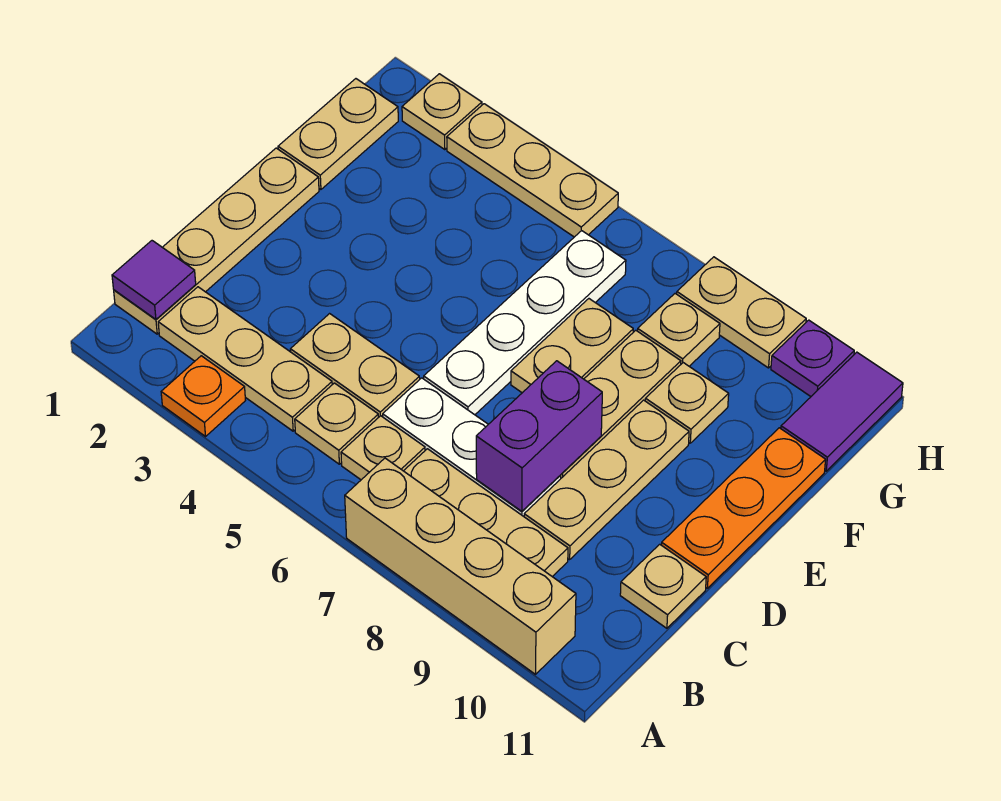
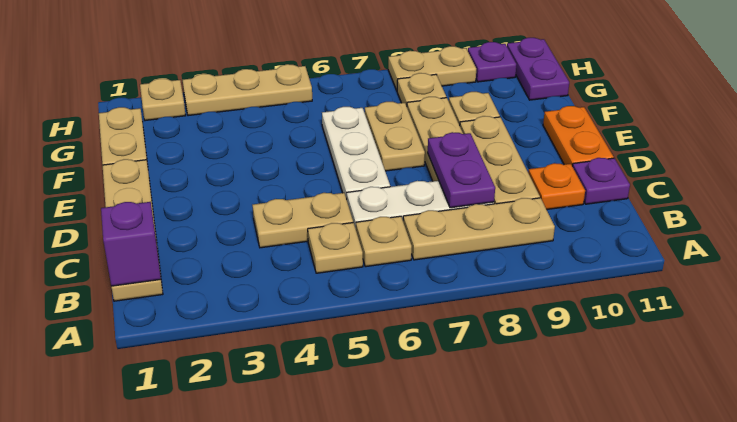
orange 1x1 plate [161,356,245,436] -> orange 1x1 plate moved to [528,163,585,210]
tan 1x4 brick [345,458,576,674] -> none
purple 1x1 tile [112,241,196,319] -> purple 1x1 brick [101,202,161,286]
tan 1x3 plate [158,287,332,431] -> none
purple 1x2 brick [476,361,602,511] -> purple 1x2 plate [428,132,495,208]
tan 1x1 plate [620,544,706,628] -> purple 1x1 plate [572,158,630,204]
white 1x4 plate [424,231,626,415] -> white 1x3 plate [322,107,390,199]
orange 1x3 plate [662,428,826,588] -> orange 1x2 plate [543,106,614,166]
purple 1x2 tile [781,352,903,471] -> purple 1x2 plate [507,38,569,100]

